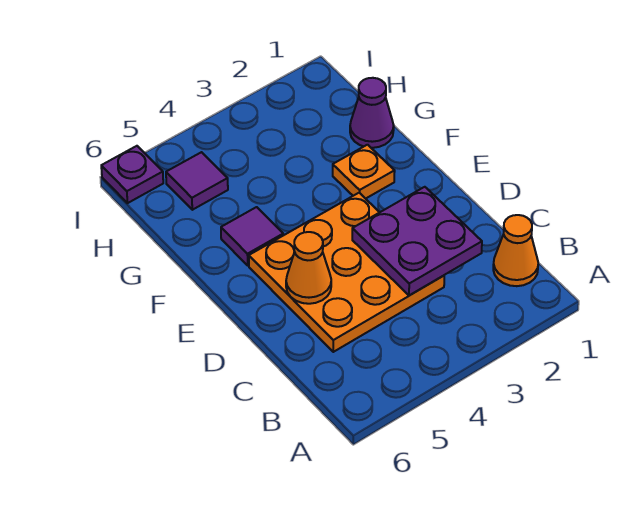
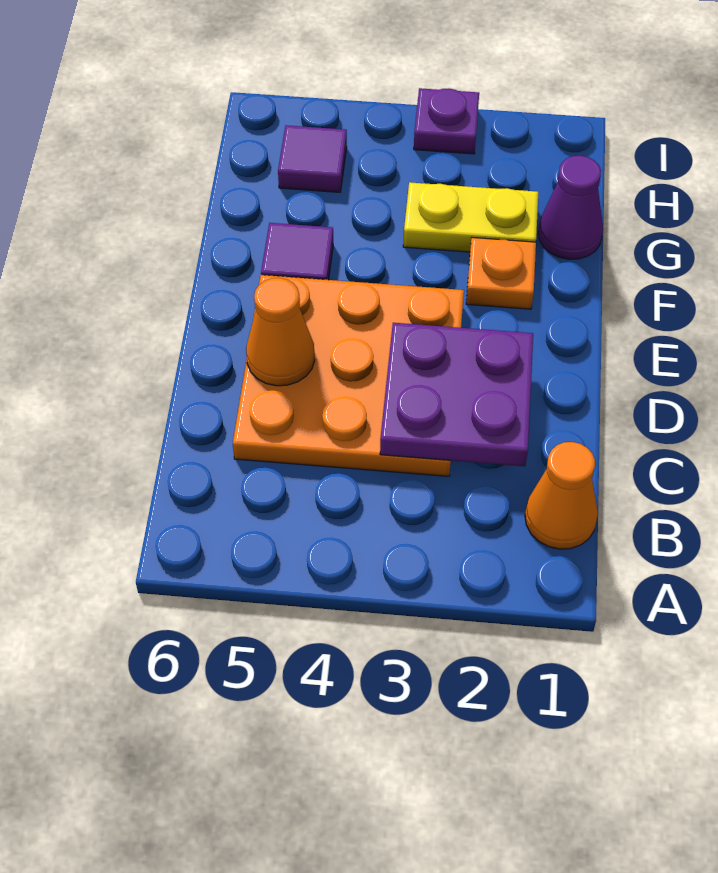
none -> yellow 1x2 plate [403,182,538,252]
purple 1x1 plate [101,146,163,203] -> purple 1x1 plate moved to [414,88,479,154]

